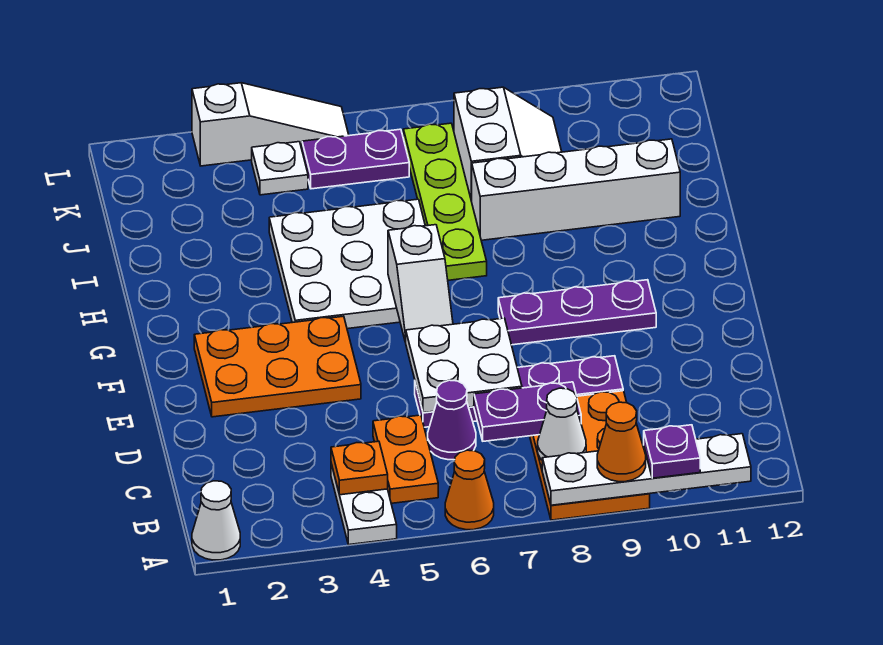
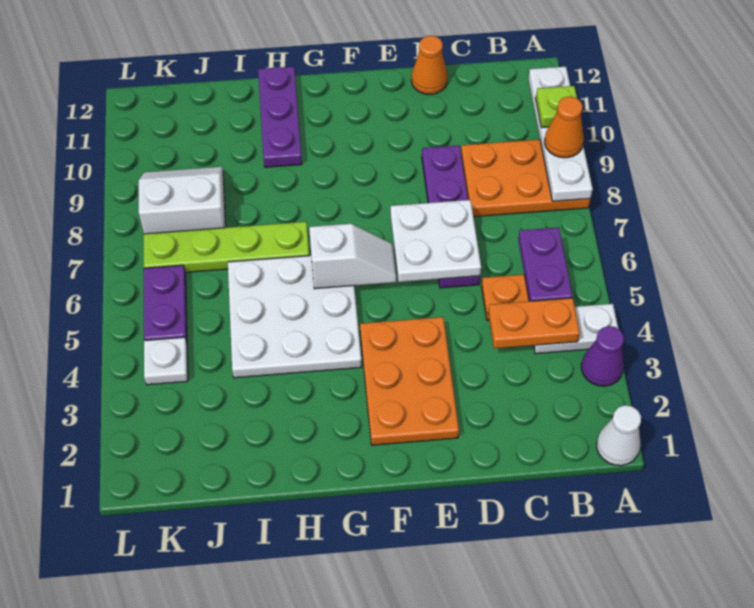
orange 1x1 cone [445,450,494,530] -> orange 1x1 cone moved to [411,36,448,94]
purple 1x1 plate [644,425,700,478] -> lime 1x1 plate [536,86,577,128]
orange 1x1 plate [331,441,388,495] -> orange 1x2 plate [488,298,580,348]
white 1x1 cone [538,388,586,460] -> none
purple 1x1 cone [428,380,476,460] -> purple 1x1 cone moved to [581,326,624,386]
purple 1x2 plate [474,382,581,441] -> purple 1x2 plate moved to [518,227,573,301]
purple 1x3 plate [498,280,656,345] -> purple 1x3 plate moved to [258,66,302,167]
white 1x4 brick [472,139,680,240] -> none
white 1x3 slope [192,83,349,166] -> none

